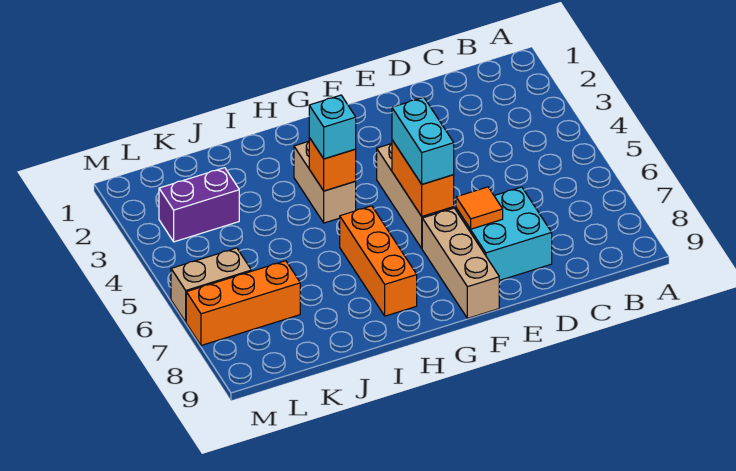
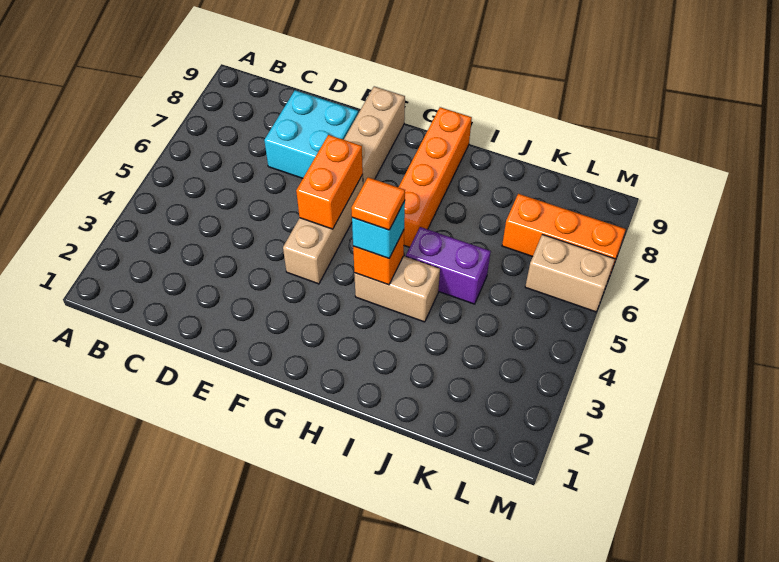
orange 1x1 tile [456,187,503,229] -> orange 1x1 tile moved to [351,177,405,230]
cyan 1x2 brick [392,97,454,184] -> none
tan 1x2 brick [294,142,356,223] -> tan 1x2 brick turned to [354,256,440,322]
orange 1x3 brick [340,206,417,316] -> orange 1x4 brick [398,107,472,247]
purple 1x2 brick [159,168,239,242] -> purple 1x2 brick moved to [406,227,491,304]

